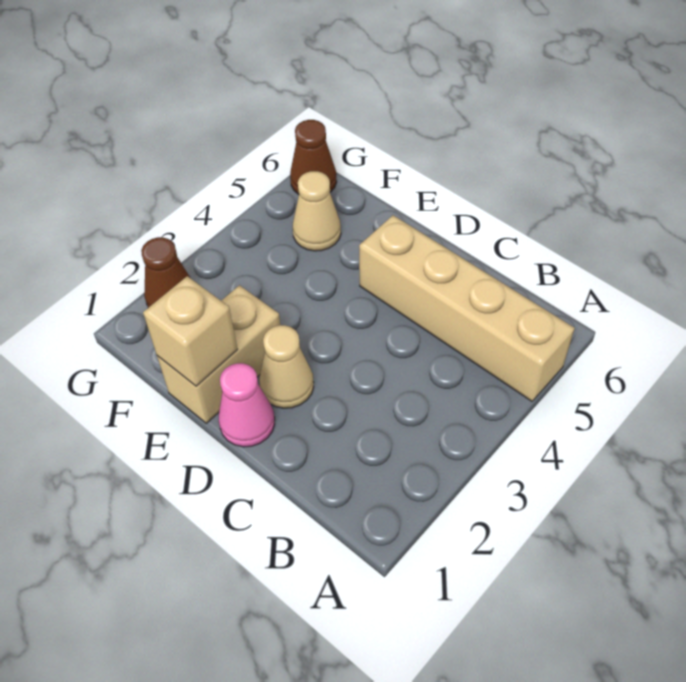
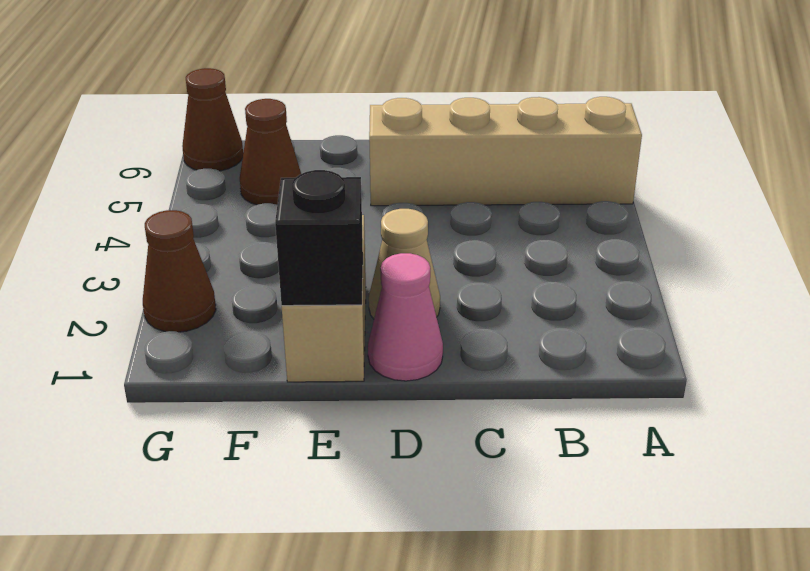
tan 1x1 brick [143,276,238,386] -> black 1x1 brick [275,170,363,306]
tan 1x1 cone [293,171,341,251] -> brown 1x1 cone [240,99,301,205]

